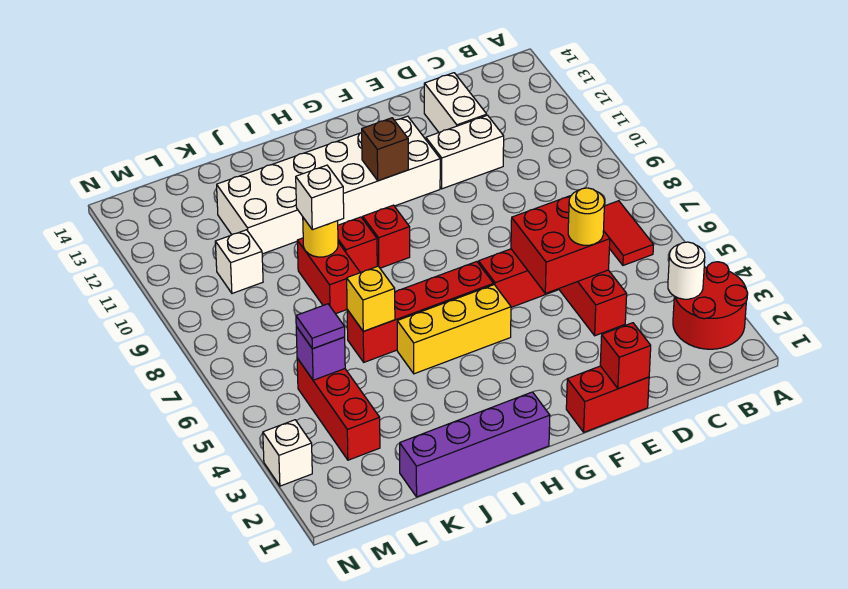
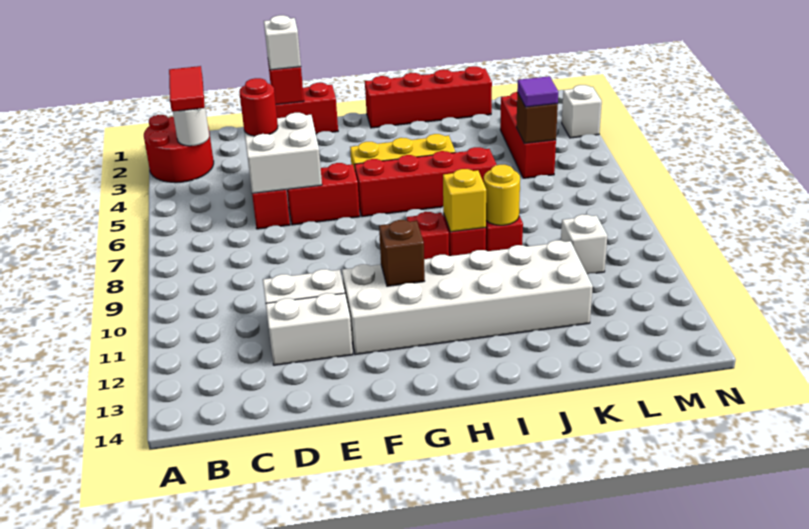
red 1x2 tile [604,201,653,265] -> red 1x2 tile moved to [169,66,205,112]
red 2x2 brick [511,196,610,293] -> white 2x2 brick [244,113,322,193]
yellow 1x1 round brick [568,188,605,245] -> red 1x1 round brick [239,78,278,136]
white 1x2 brick [424,73,487,132] -> white 1x2 brick turned to [266,293,353,365]
purple 1x4 brick [400,392,550,497] -> red 1x4 brick [365,66,492,128]
yellow 1x1 brick [347,266,395,331] -> yellow 1x1 brick moved to [443,169,486,232]
white 1x1 brick [296,165,344,230] -> white 1x1 brick moved to [264,15,301,70]
purple 1x1 brick [296,327,345,380] -> brown 1x1 brick [516,92,558,143]

